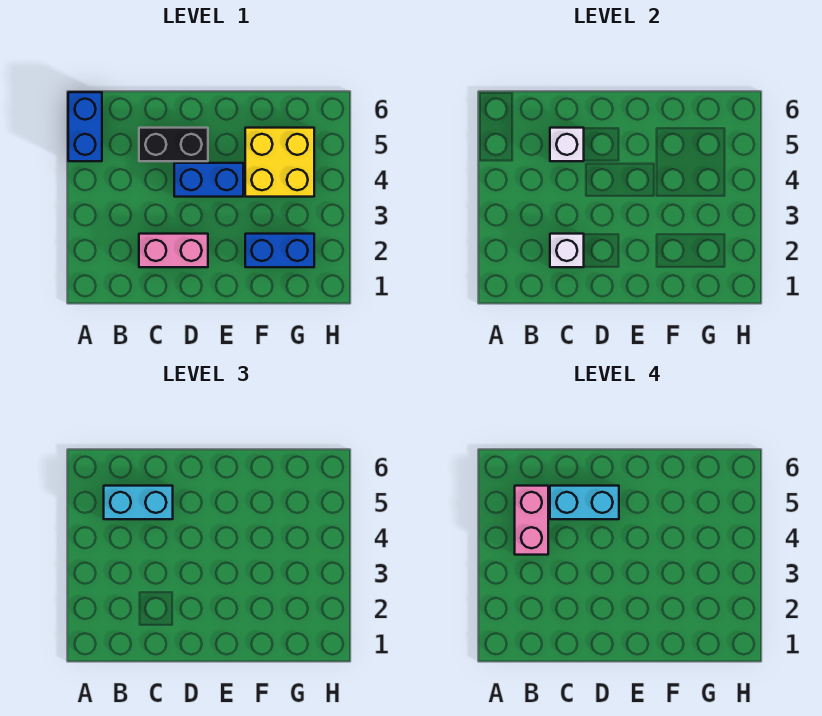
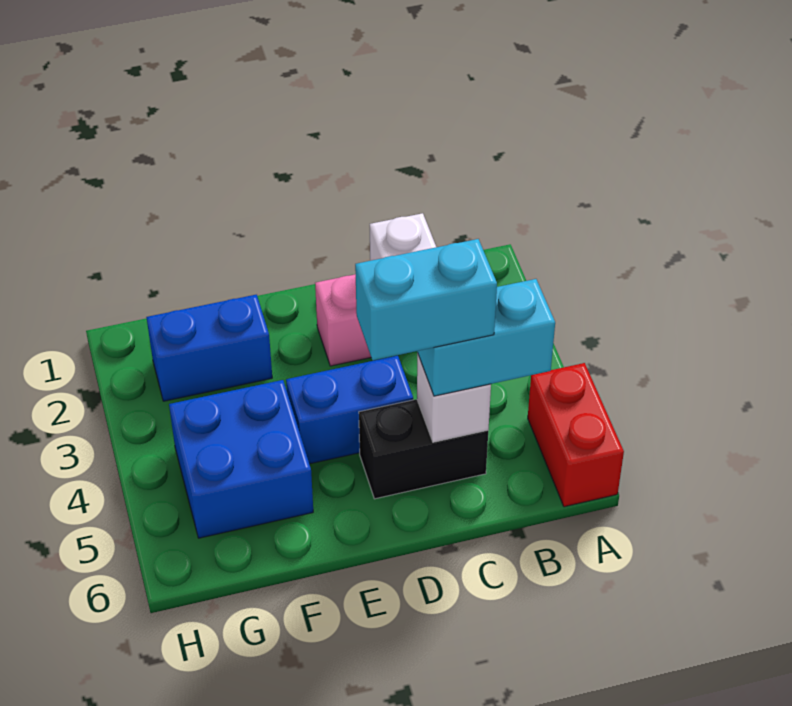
blue 1x2 brick [68,92,102,161] -> red 1x2 brick [528,363,624,507]
pink 1x2 brick [515,486,548,555] -> none
yellow 2x2 brick [245,128,314,197] -> blue 2x2 brick [169,380,313,538]

